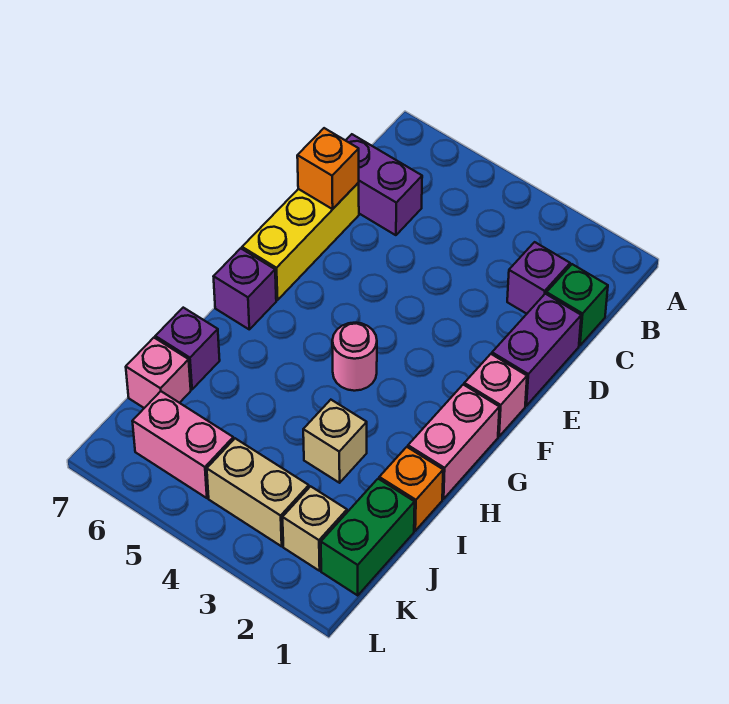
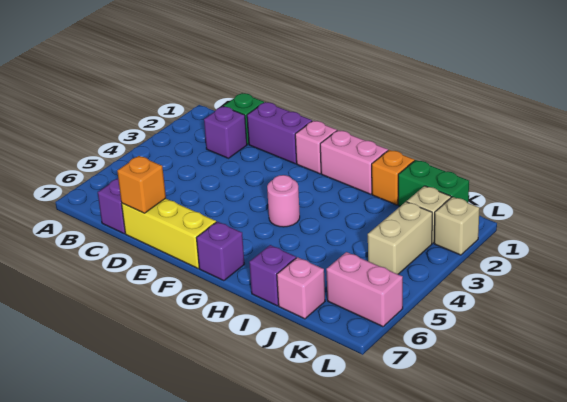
tan 1x1 brick [303,400,367,483] -> tan 1x1 brick moved to [434,197,479,255]
pink 1x2 brick [132,391,233,498] -> pink 1x2 brick turned to [326,252,403,327]

